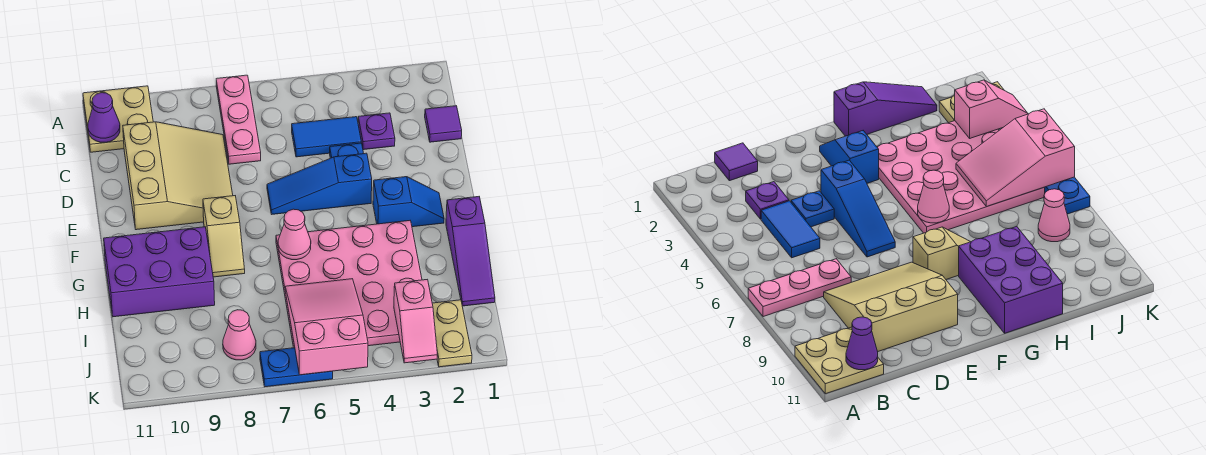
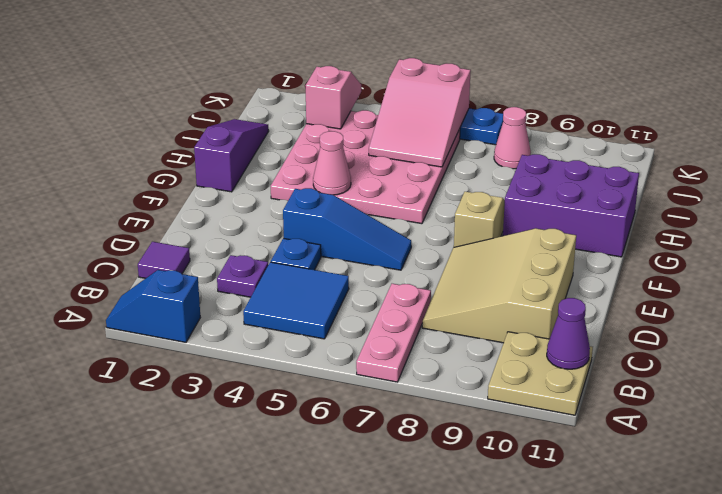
blue 1x2 tile [292,117,361,157] -> blue 2x2 tile [243,262,349,339]
blue 1x2 slope [373,177,444,227] -> blue 1x2 slope moved to [106,270,200,342]
pink 1x1 cone [278,209,311,260] -> pink 1x1 cone moved to [313,131,351,195]
tan 1x2 plate [432,300,472,367] -> none

